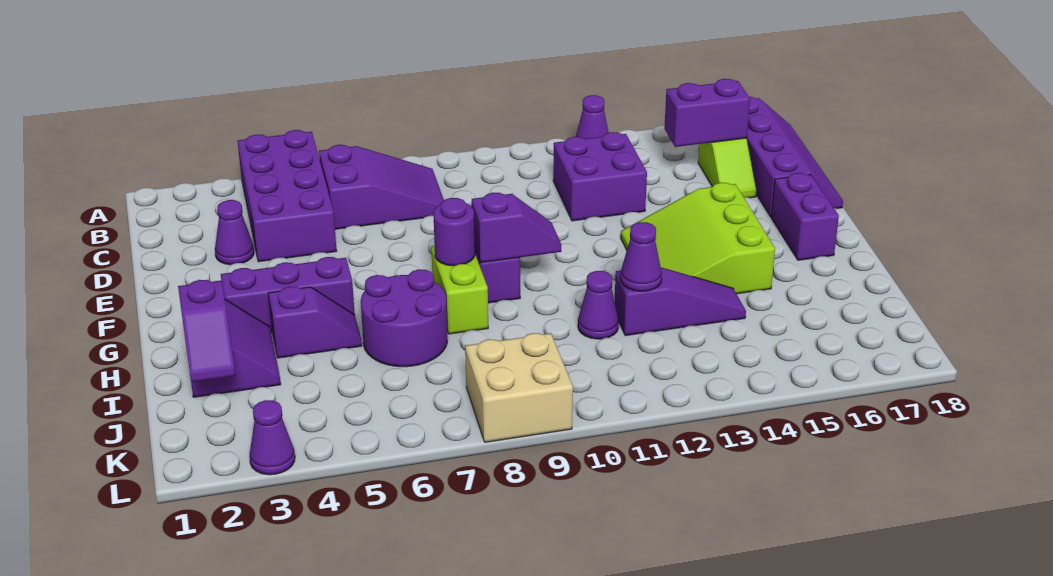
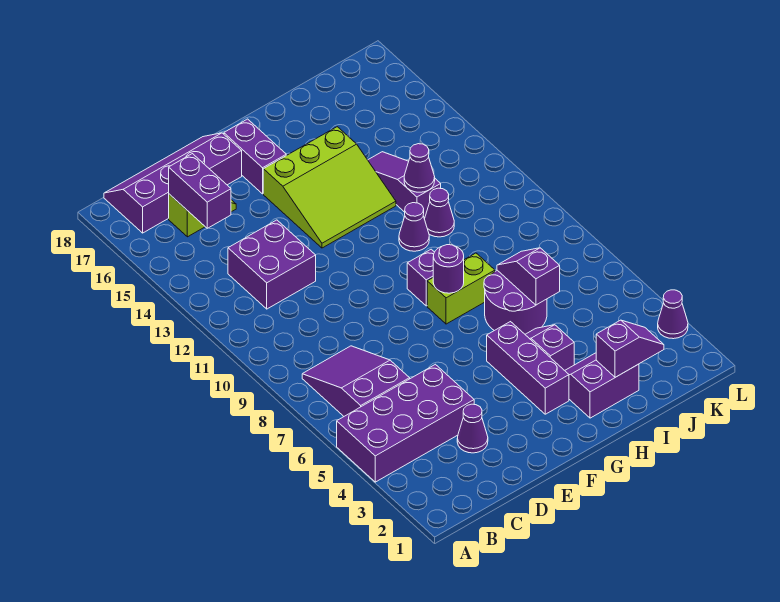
purple 1x1 cone [576,95,609,139] -> purple 1x1 cone moved to [399,203,429,251]
purple 1x2 brick [771,173,839,260] -> purple 1x2 brick turned to [224,119,286,194]
purple 1x2 slope [472,193,561,263] -> purple 1x2 slope moved to [497,248,560,305]
tan 2x2 brick [465,333,573,442] -> none

